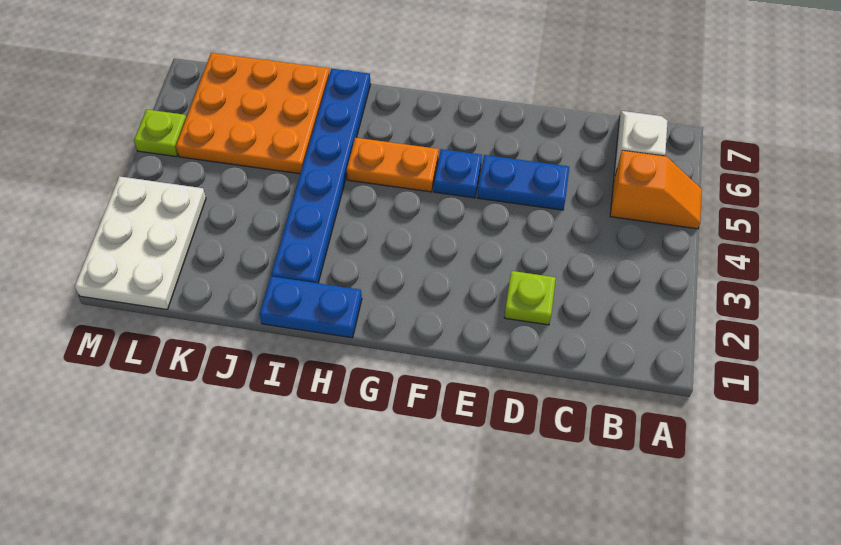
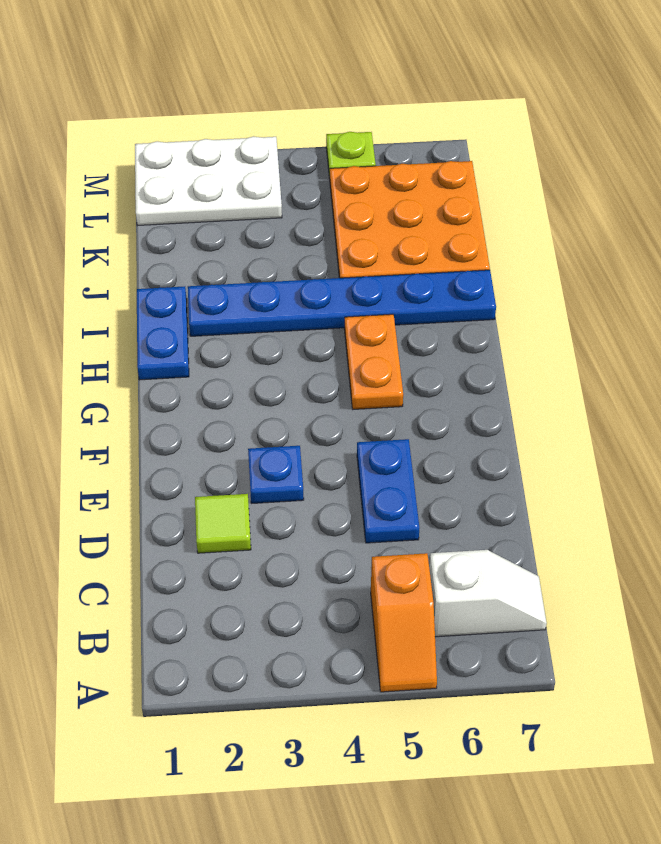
lime 1x1 plate [504,271,556,325] -> lime 1x1 tile [195,494,251,553]
blue 1x1 plate [434,149,482,198] -> blue 1x1 plate moved to [248,446,304,503]

